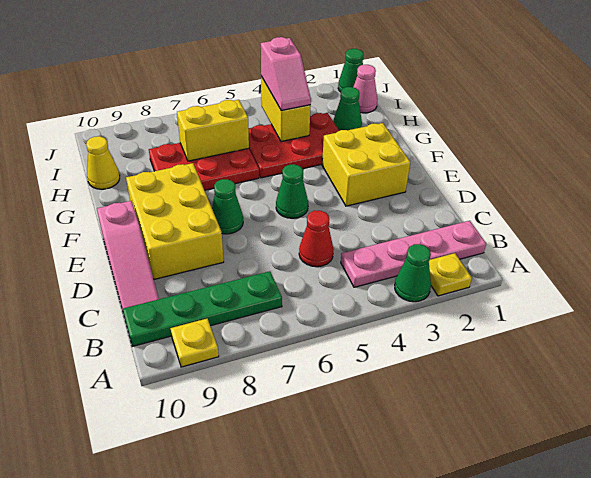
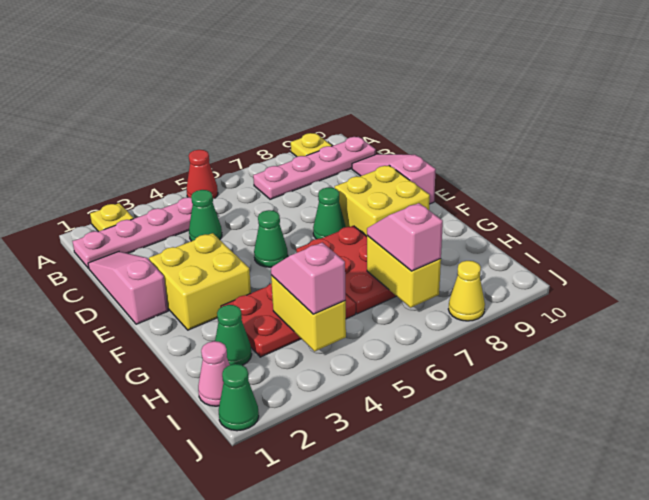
green 1x1 cone [395,244,431,302] -> green 1x1 cone moved to [189,190,222,241]
green 1x4 plate [123,271,282,347] -> pink 1x4 plate [253,137,376,199]
none -> pink 1x3 slope [88,252,168,324]
red 1x1 cone [299,210,334,267] -> red 1x1 cone moved to [186,150,218,199]
yellow 2x3 brick [126,163,224,279] -> yellow 2x2 brick [335,165,430,236]
red 2x3 plate [149,143,259,190] -> red 2x3 plate turned to [296,226,396,314]
yellow 1x2 brick [177,100,249,161] -> yellow 1x2 brick turned to [367,235,441,308]
none -> pink 1x2 slope [367,203,443,271]
yellow 1x1 cone [86,136,120,189] -> yellow 1x1 cone moved to [448,261,485,321]

